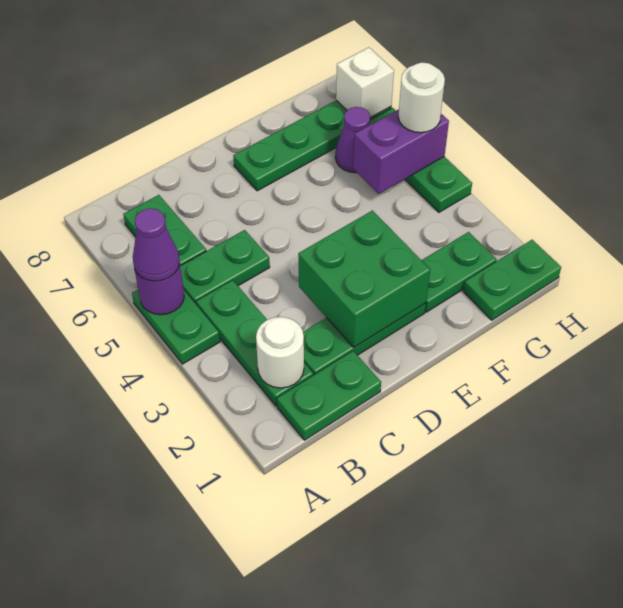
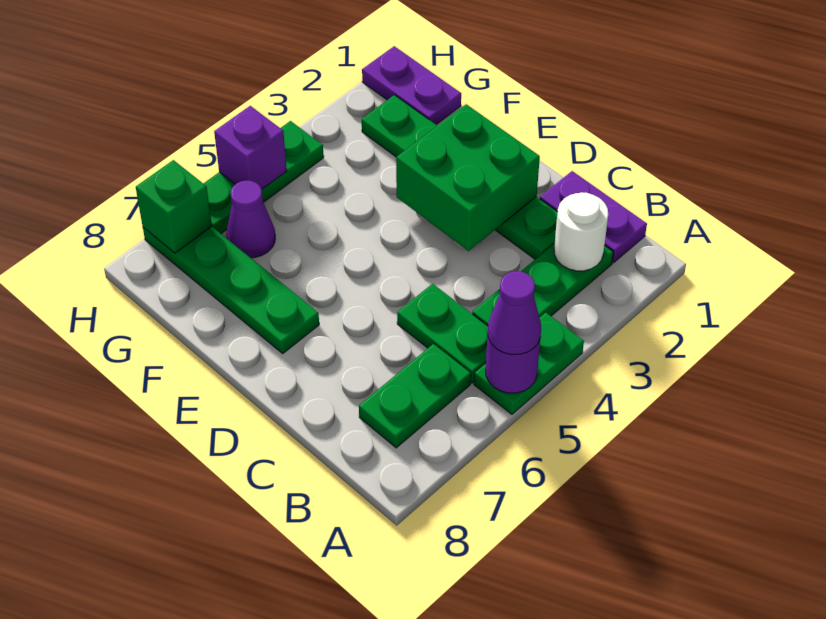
green 1x2 plate [277,351,381,440] -> purple 1x2 plate [540,171,647,263]
green 1x2 plate [463,240,561,320] -> purple 1x2 plate [362,46,461,125]
purple 1x2 brick [353,109,449,194] -> purple 1x1 brick [214,106,287,189]
white 1x1 round brick [398,62,445,133] -> none
white 1x1 brick [336,47,394,118] -> green 1x1 brick [136,160,212,253]

